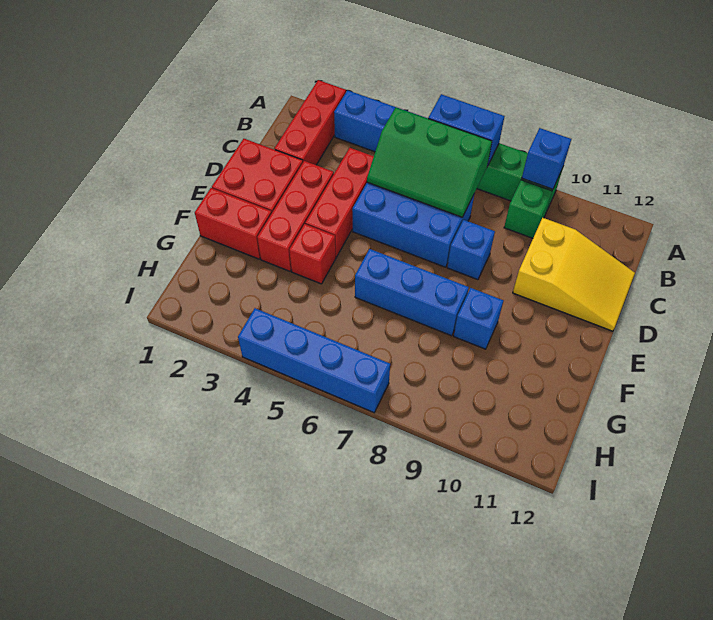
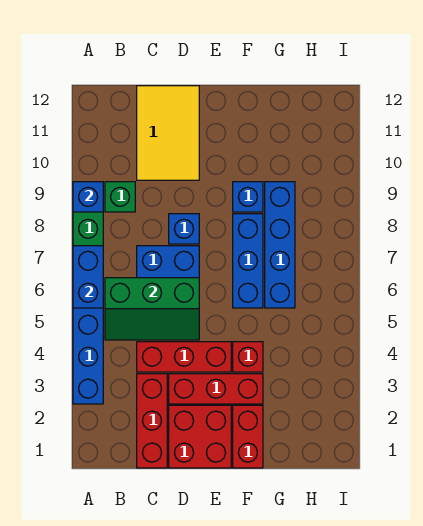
red 1x3 brick [274,80,346,165] -> red 1x3 brick turned to [137,374,167,468]
green 2x3 slope [367,107,492,217] -> green 2x3 slope turned to [105,278,199,340]
yellow 2x3 slope [513,218,635,331] -> yellow 2x3 tile [137,86,199,180]
blue 1x4 brick [238,308,390,413] -> blue 1x4 brick moved to [265,182,295,308]

